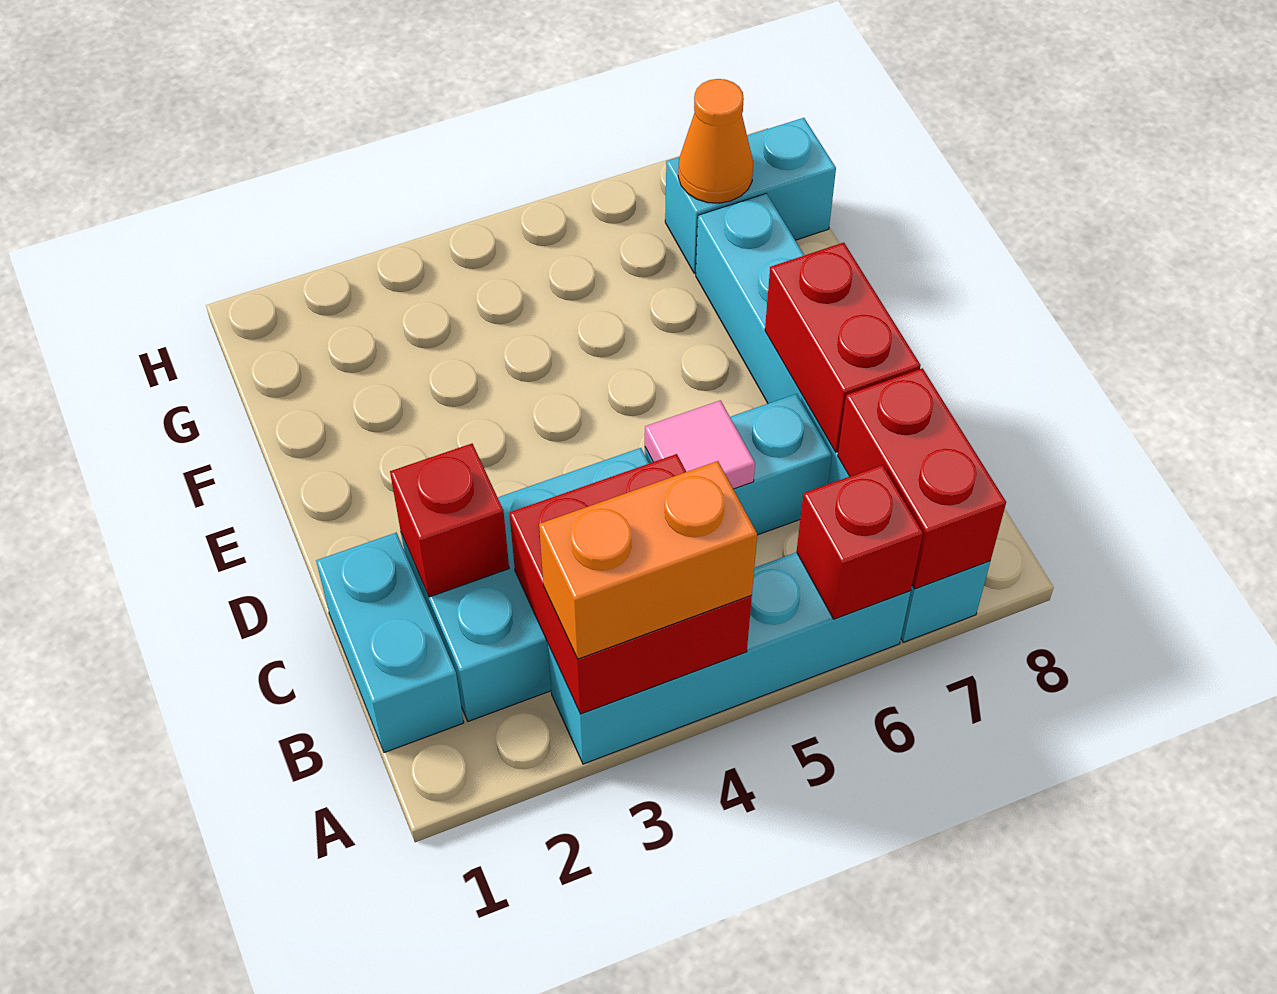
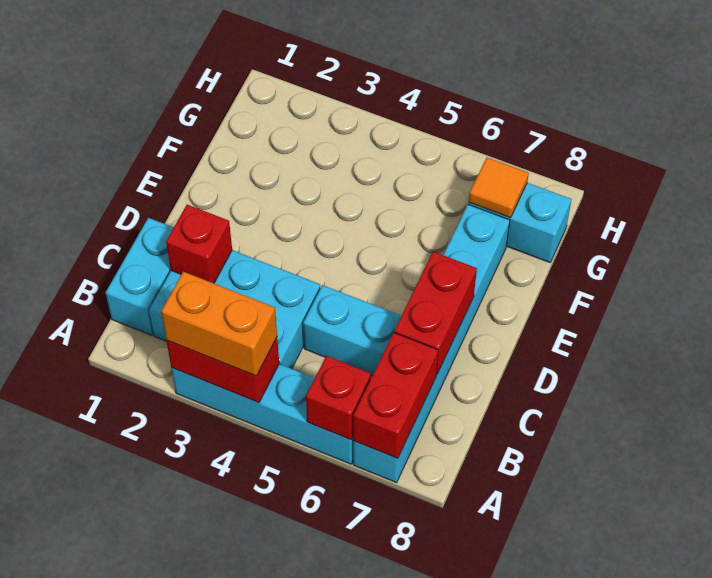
red 2x2 brick [509,454,752,714] -> red 1x2 brick [166,338,279,403]
pink 1x1 tile [645,400,755,489] -> none
orange 1x1 cone [678,79,753,203] -> orange 1x1 tile [469,158,529,218]

